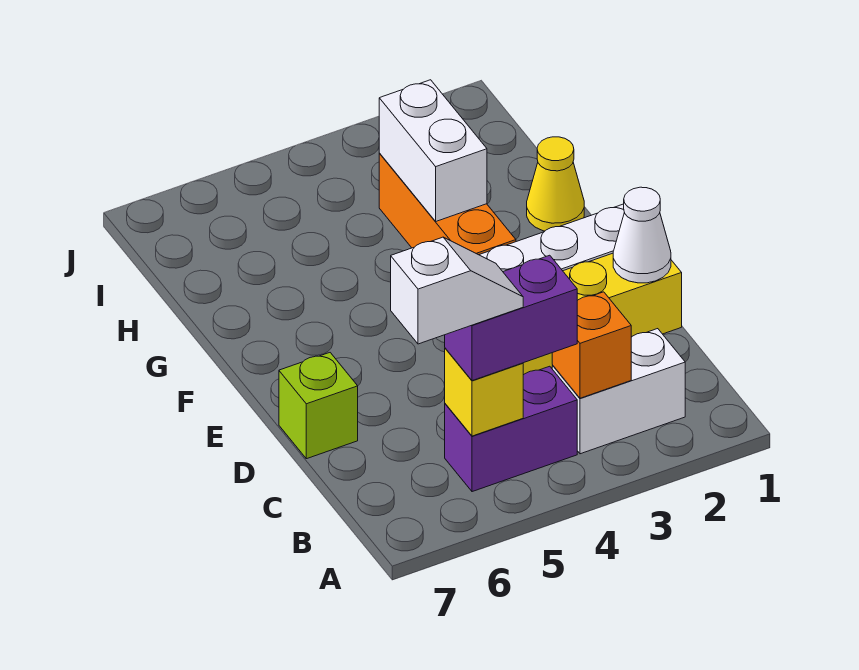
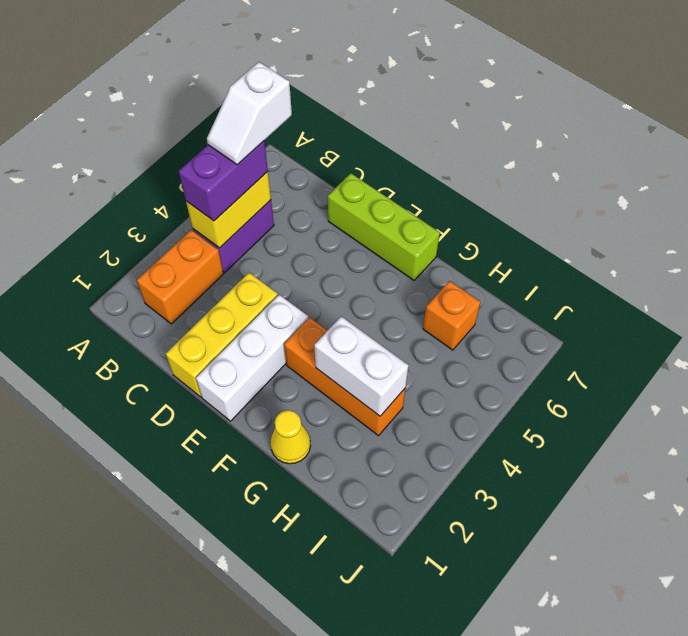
white 1x2 brick [552,329,685,454] -> orange 1x2 brick [137,230,223,324]
orange 1x1 brick [552,292,631,398] -> orange 1x1 brick moved to [423,281,481,350]
yellow 1x1 brick [445,348,523,436] -> yellow 1x2 brick [186,172,271,248]
white 1x1 cone [613,187,671,283] -> none
lime 1x1 brick [279,353,358,459] -> lime 1x3 brick [328,173,440,280]

